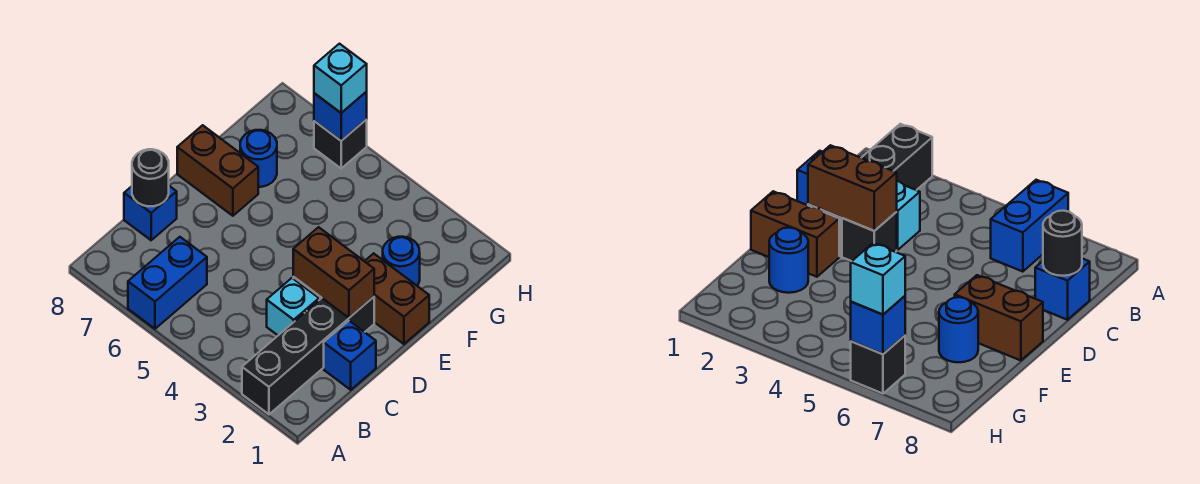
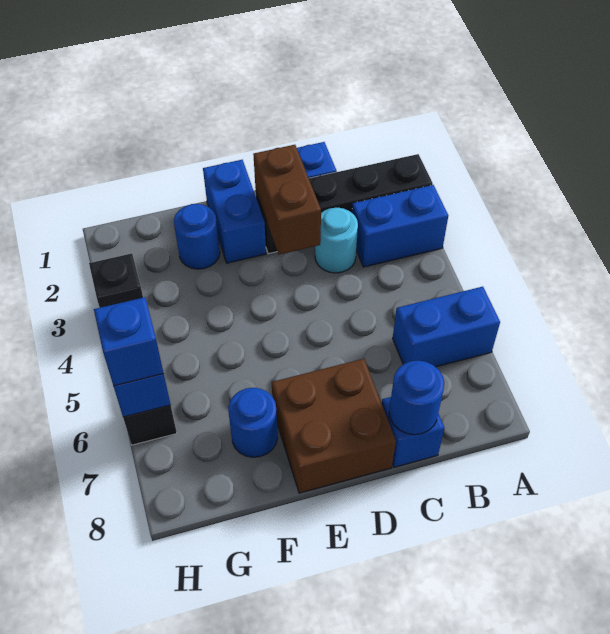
none -> blue 1x2 brick [352,185,448,267]
cyan 1x1 brick [267,278,319,335] -> cyan 1x1 round brick [315,208,358,273]
black 1x1 round brick [132,149,169,206] -> blue 1x1 round brick [389,360,444,435]
black 1x1 brick [842,212,897,261] -> black 1x1 brick moved to [89,253,143,308]
brown 1x2 brick [365,253,429,344] -> blue 1x2 brick [203,160,266,263]
brown 1x2 brick [177,125,258,216] -> brown 2x2 brick [272,359,396,493]
cyan 1x1 brick [314,44,367,113] -> blue 1x1 brick [94,297,164,386]

